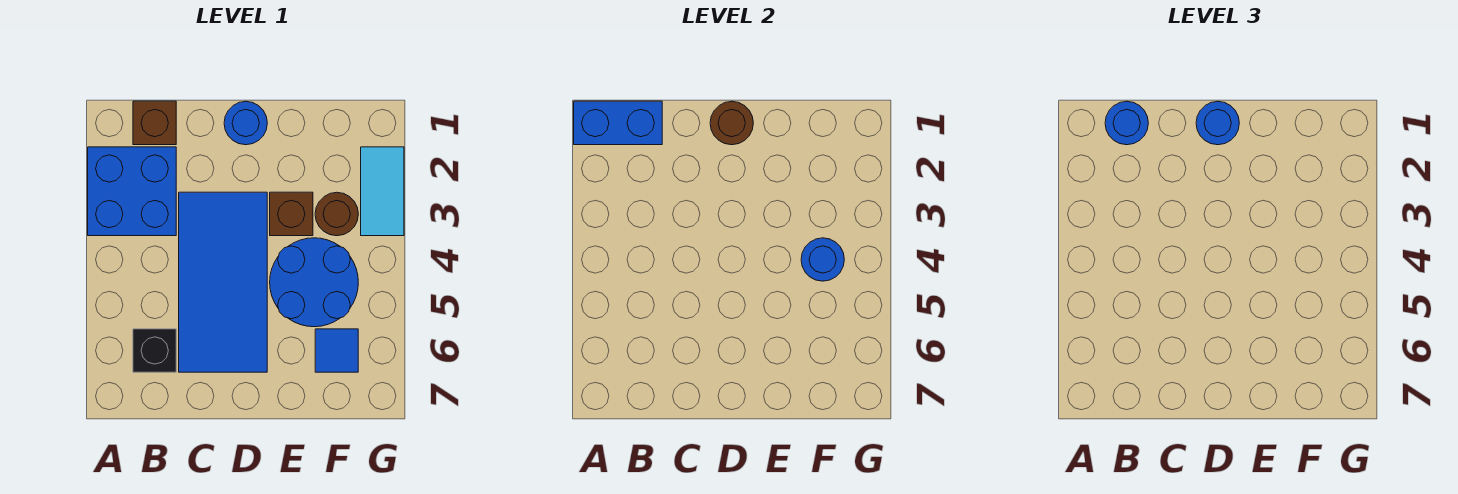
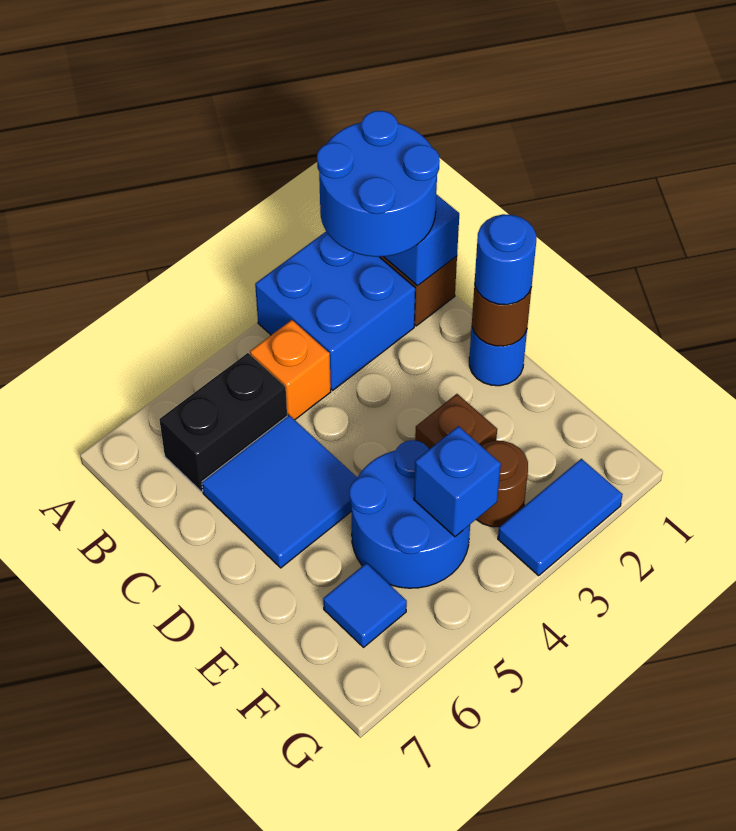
blue 1x1 round brick [1105,101,1148,145] -> blue 2x2 round brick [317,111,440,257]
none -> orange 1x1 brick [250,320,331,420]
black 1x1 brick [133,329,176,372] -> black 1x2 brick [159,353,287,492]
blue 2x4 tile [179,192,267,372] -> blue 2x2 tile [202,415,357,568]
blue 1x1 round brick [801,238,844,281] -> blue 1x1 brick [414,426,501,537]
cyan 1x2 tile [361,147,404,236] -> blue 1x2 tile [498,459,623,576]

